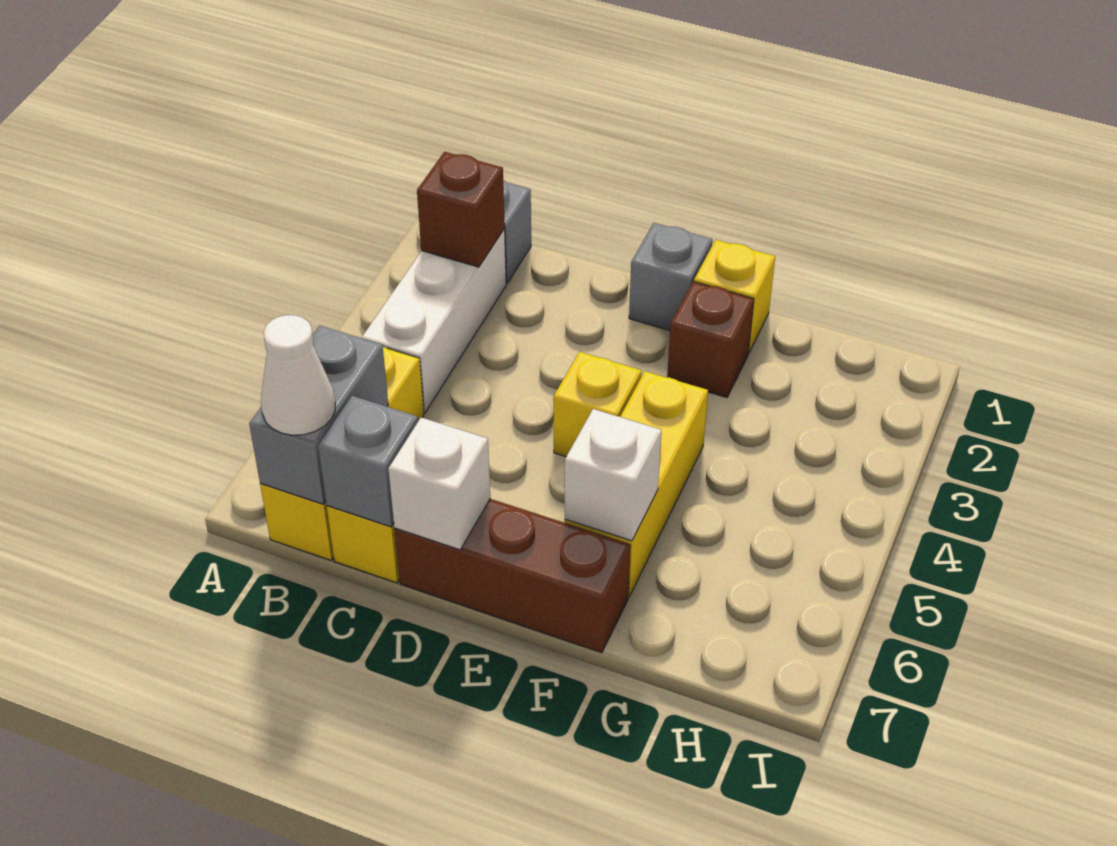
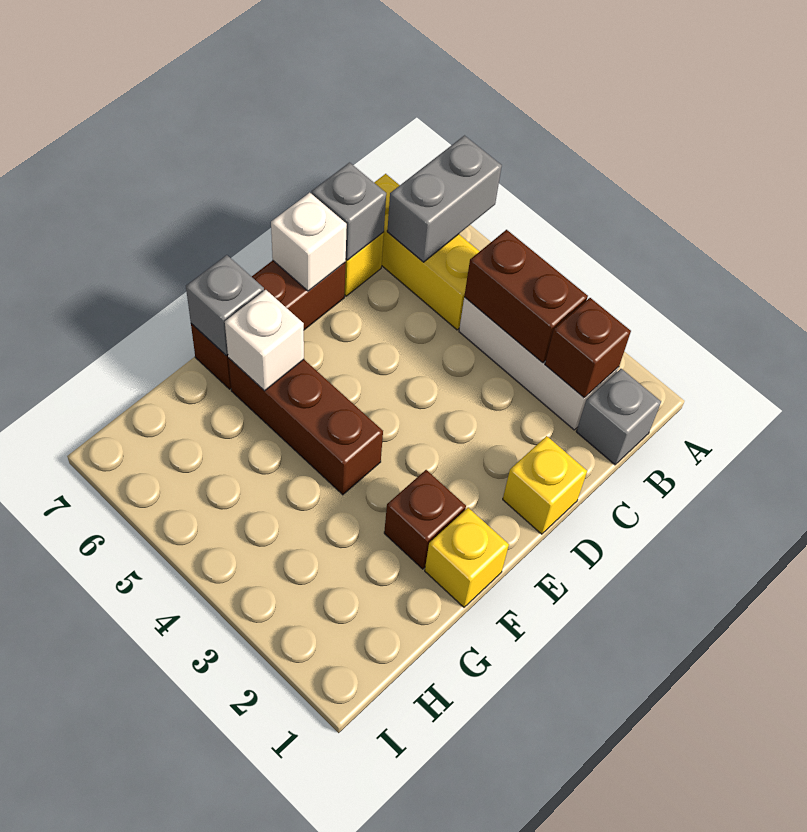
none -> brown 1x2 brick [464,230,588,363]
grey 1x2 brick [249,326,388,504] -> grey 1x2 brick turned to [387,136,502,262]
white 1x1 cone [261,315,335,435] -> none
grey 1x1 brick [629,223,712,330] -> grey 1x1 brick moved to [186,255,264,356]
yellow 1x1 brick [553,352,642,457] -> yellow 1x1 brick moved to [503,436,587,534]
yellow 1x3 brick [565,371,708,596] -> brown 1x3 brick [228,358,383,495]

